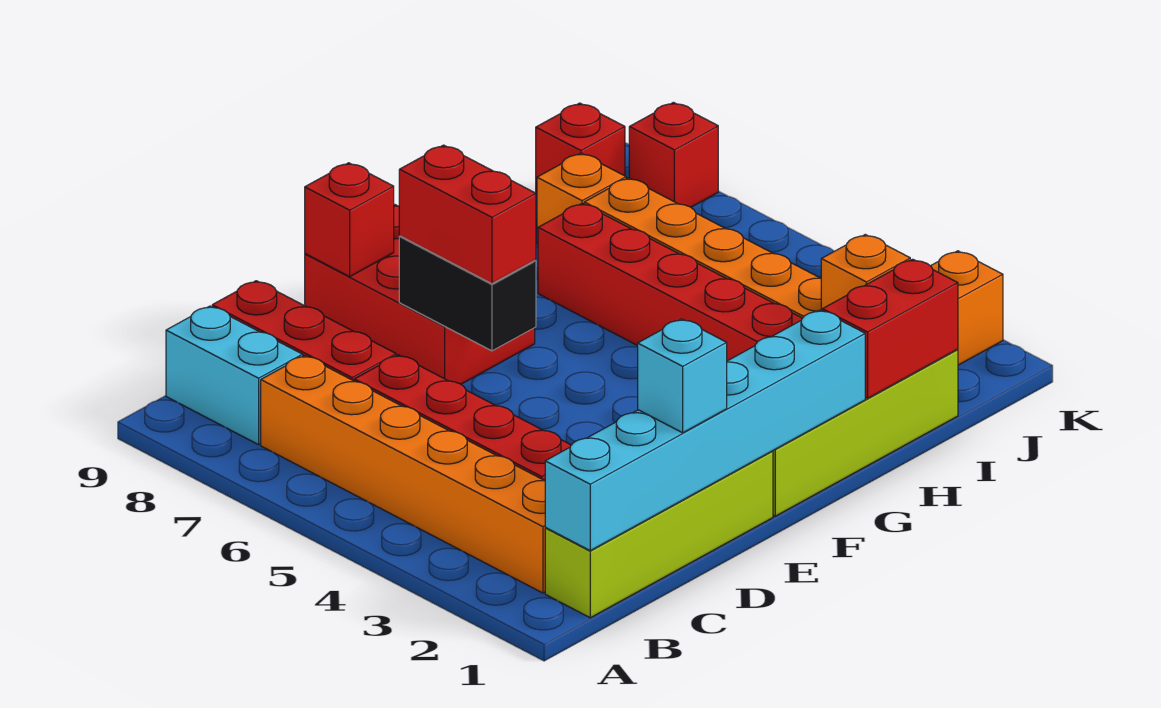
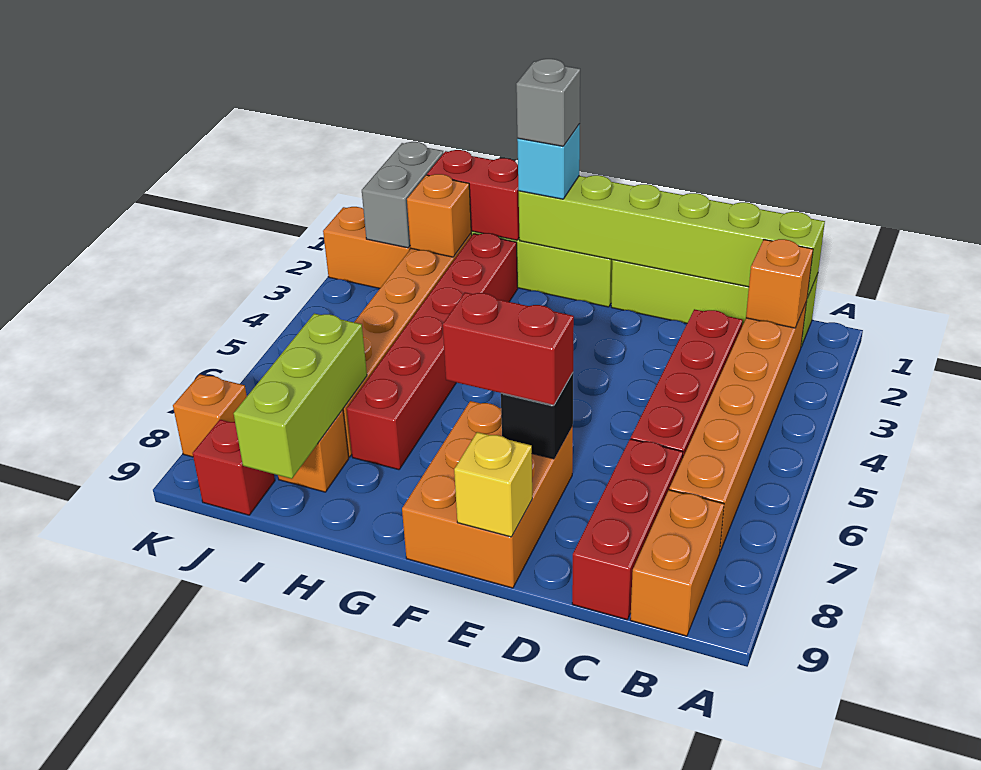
cyan 1x6 brick [545,310,865,551] -> lime 1x6 brick [519,175,825,298]
none -> orange 1x1 brick [746,239,813,328]
cyan 1x2 brick [166,306,303,445] -> orange 1x2 brick [630,490,724,636]
cyan 1x1 brick [638,319,727,433] -> cyan 1x1 brick moved to [517,124,580,199]
black 1x2 brick [399,236,536,351] -> black 1x1 brick [501,373,573,459]
red 1x2 brick [399,145,536,284] -> red 1x2 brick turned to [443,292,574,405]
red 2x3 brick [305,205,535,384] -> orange 2x3 brick [402,401,573,588]
red 1x1 brick [305,163,394,277] -> yellow 1x1 brick [454,432,532,537]
none -> grey 1x1 brick [516,59,580,146]
none -> lime 1x3 brick [234,313,367,479]
none -> grey 1x2 brick [362,142,444,248]
red 1x1 brick [629,102,718,207] -> orange 1x1 brick [173,374,247,457]

